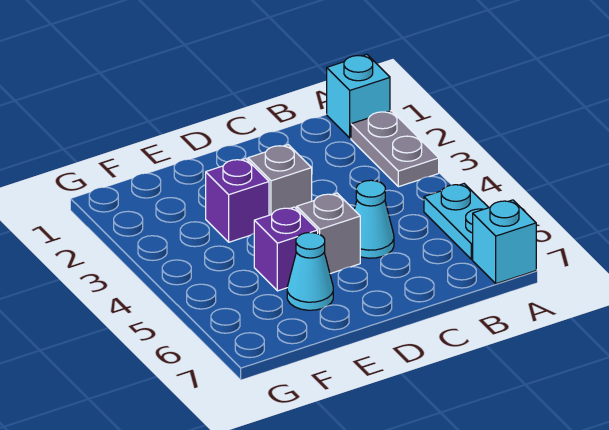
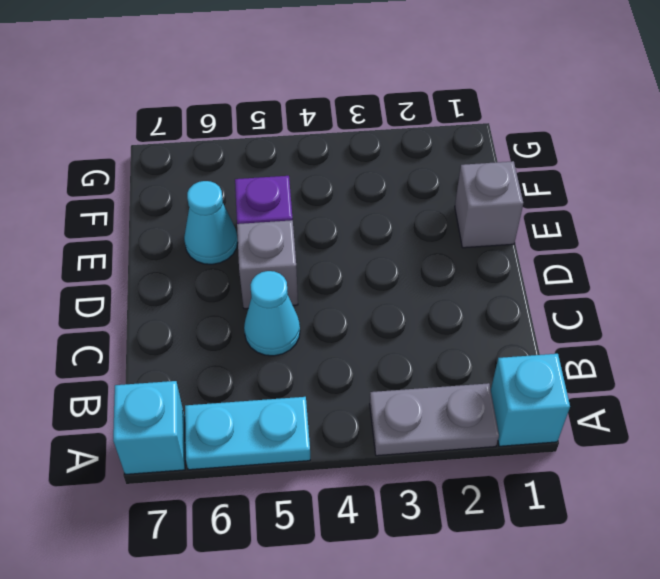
grey 1x1 brick [248,145,312,215] -> grey 1x1 brick moved to [455,161,523,248]
purple 1x1 brick [206,159,269,242] -> none

